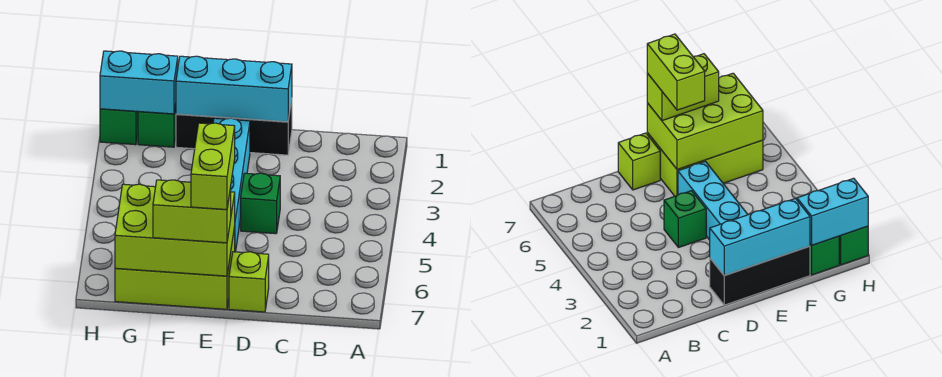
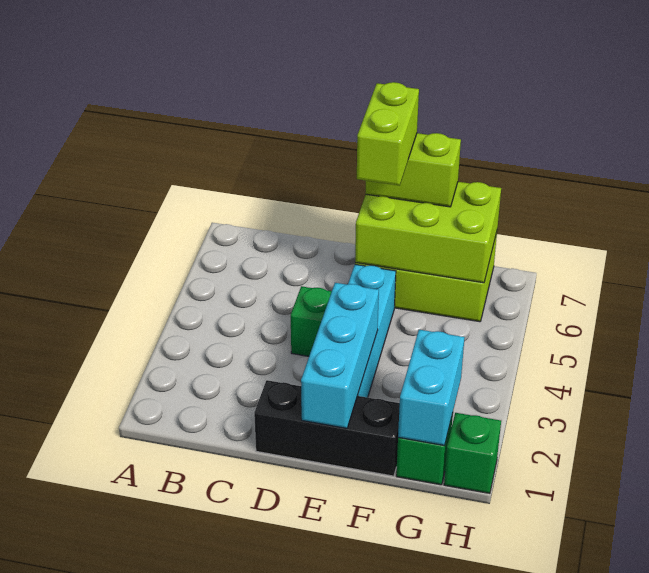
cyan 1x3 brick [176,56,292,122] -> cyan 1x3 brick turned to [301,283,379,428]
lime 1x1 brick [229,252,269,312] -> none
cyan 1x2 brick [100,51,178,114] -> cyan 1x2 brick turned to [398,330,465,445]

